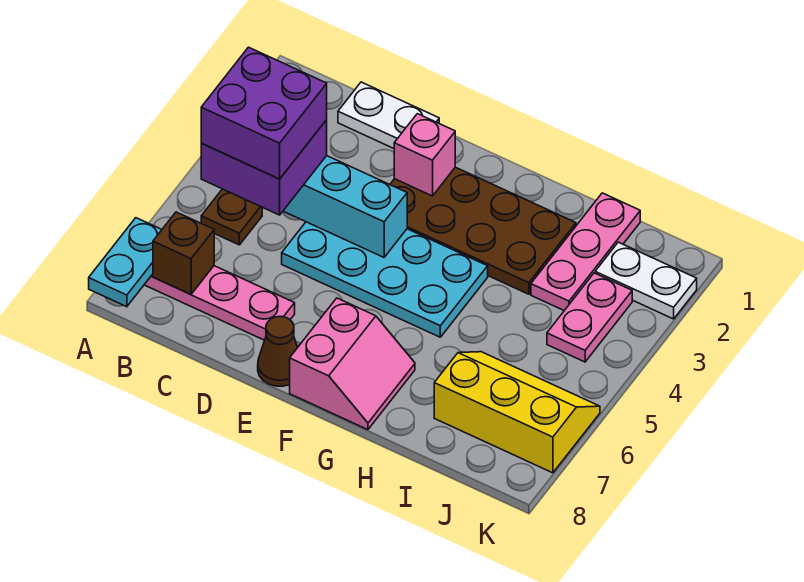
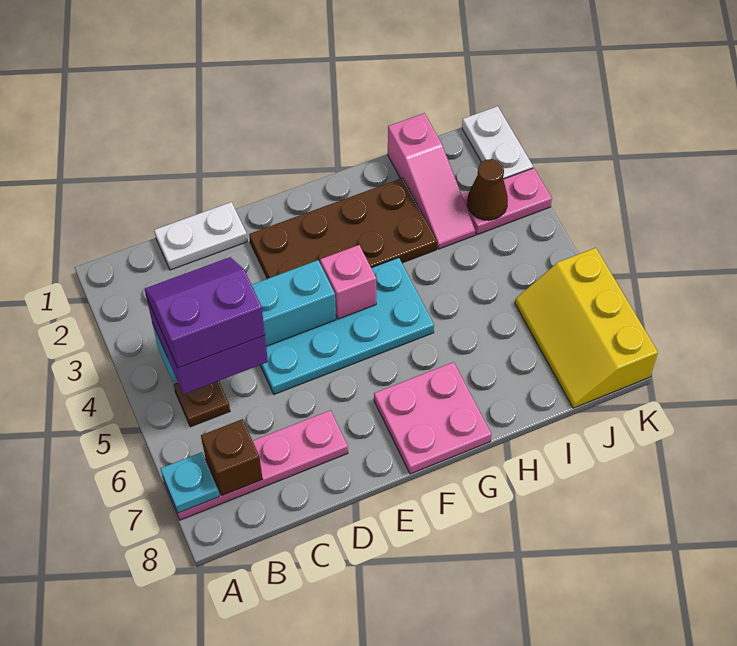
cyan 1x2 plate [89,218,162,307] -> cyan 1x1 plate [160,452,219,513]
purple 2x2 brick [201,47,327,179] -> purple 2x2 slope [145,257,265,368]
pink 1x1 brick [394,114,455,196] -> pink 1x1 brick moved to [320,245,376,319]
brown 1x1 cone [258,316,297,386] -> brown 1x1 cone moved to [467,159,508,220]
pink 2x2 slope [290,298,415,430] -> pink 2x2 plate [374,362,492,474]
pink 1x3 plate [531,193,640,311] -> pink 1x3 slope [388,113,475,249]
yellow 2x3 slope [434,352,600,473] -> yellow 2x3 slope turned to [515,248,658,408]
white 1x2 plate [595,242,697,319] -> white 1x2 plate turned to [462,106,533,179]
pink 1x2 plate [547,273,632,362] -> pink 1x2 plate turned to [462,168,552,235]

